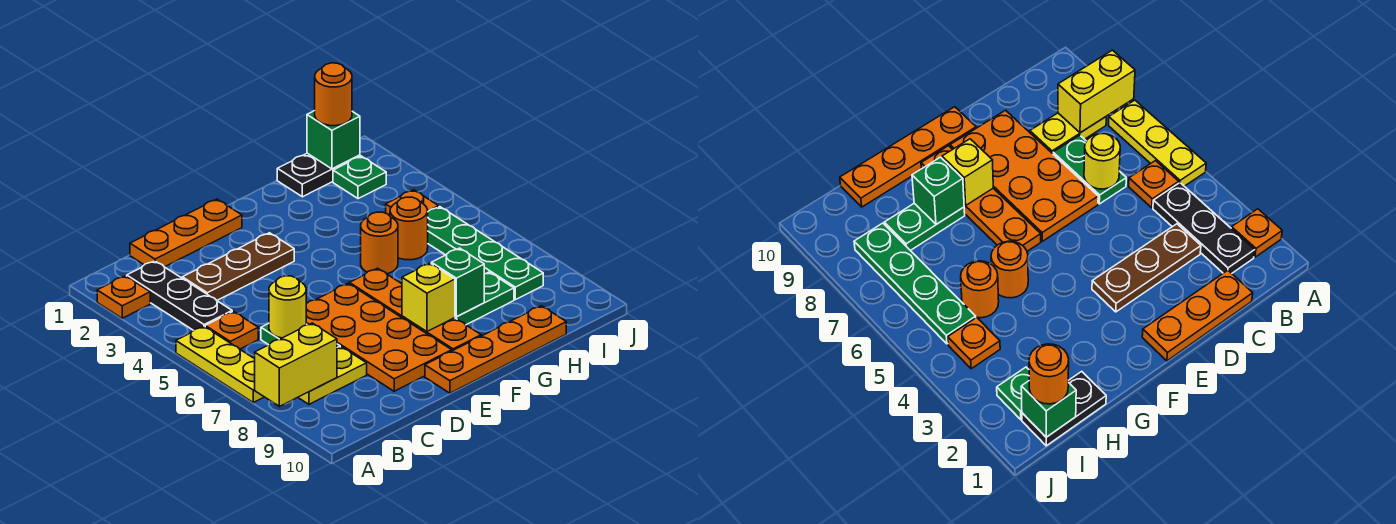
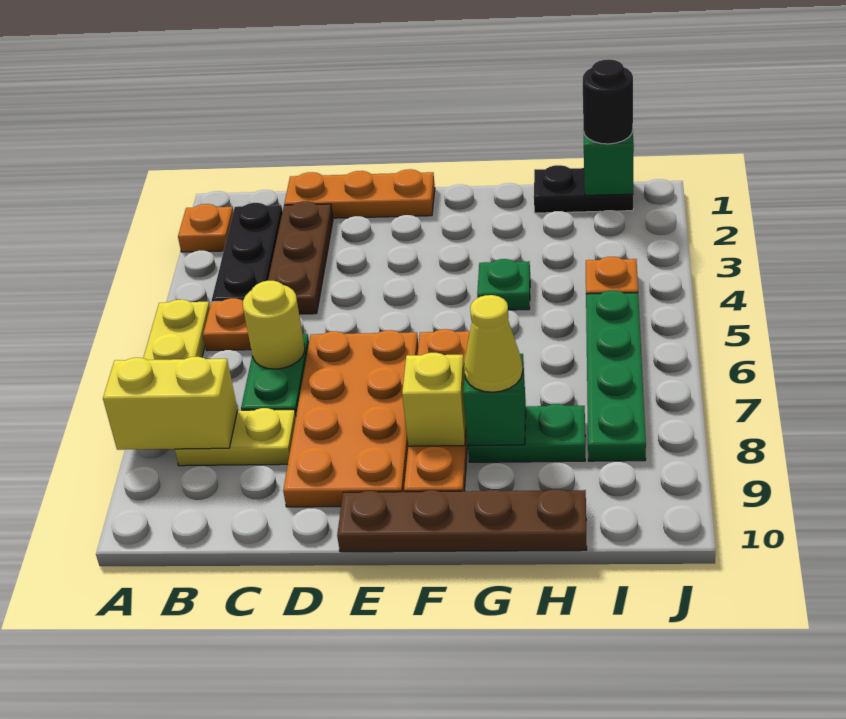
brown 1x3 plate [182,233,294,300] -> brown 1x3 plate turned to [268,201,333,314]
orange 1x4 plate [425,306,566,393] -> brown 1x4 plate [337,489,587,552]
orange 1x1 round brick [361,212,398,274] -> none
none -> yellow 1x1 cone [464,295,522,392]
orange 1x1 round brick [390,197,428,260] -> none
orange 1x1 round brick [315,63,352,126] -> black 1x1 round brick [583,59,633,144]
green 1x1 plate [333,156,386,199] -> green 1x1 plate moved to [477,259,530,310]

